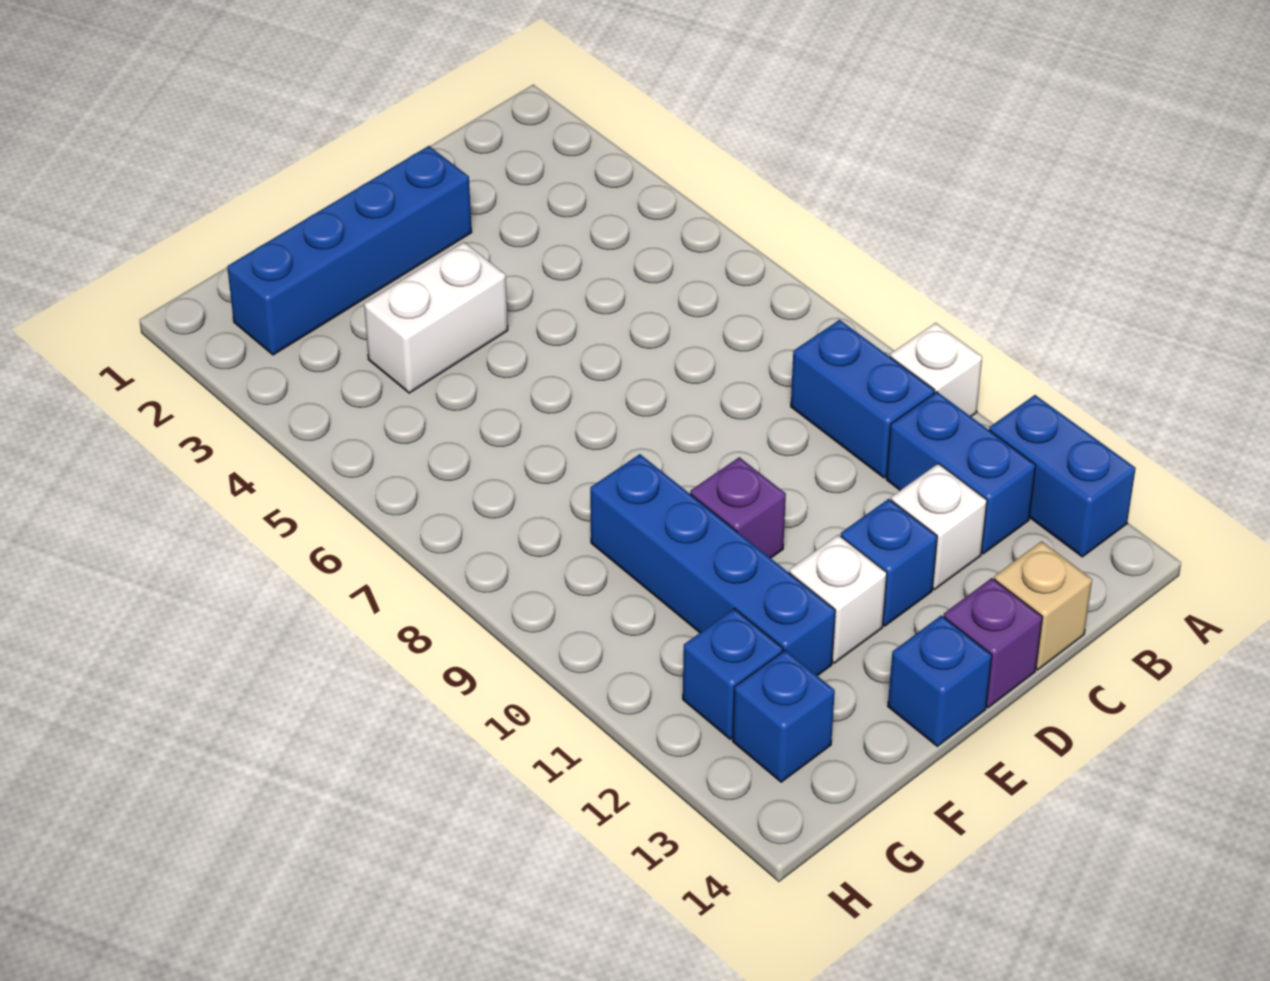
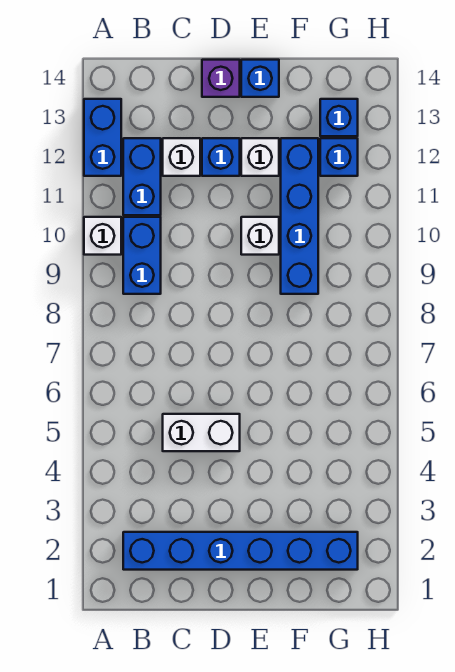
tan 1x1 brick [994,541,1092,670] -> none
blue 1x4 brick [227,146,472,355] -> blue 1x6 brick [123,532,358,570]
white 1x2 brick [364,242,508,393] -> white 1x2 brick moved to [163,414,240,451]
purple 1x1 brick [690,457,786,558] -> white 1x1 brick [241,217,279,255]

